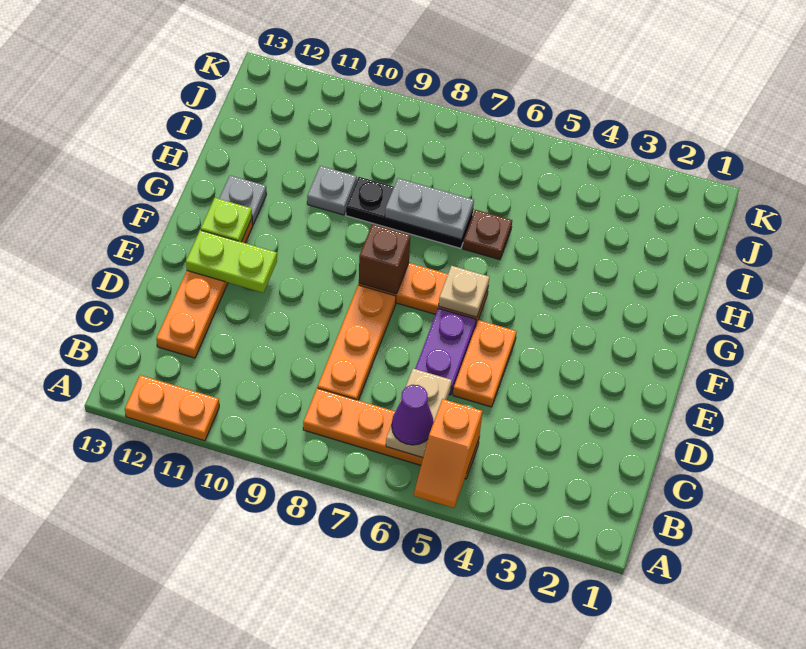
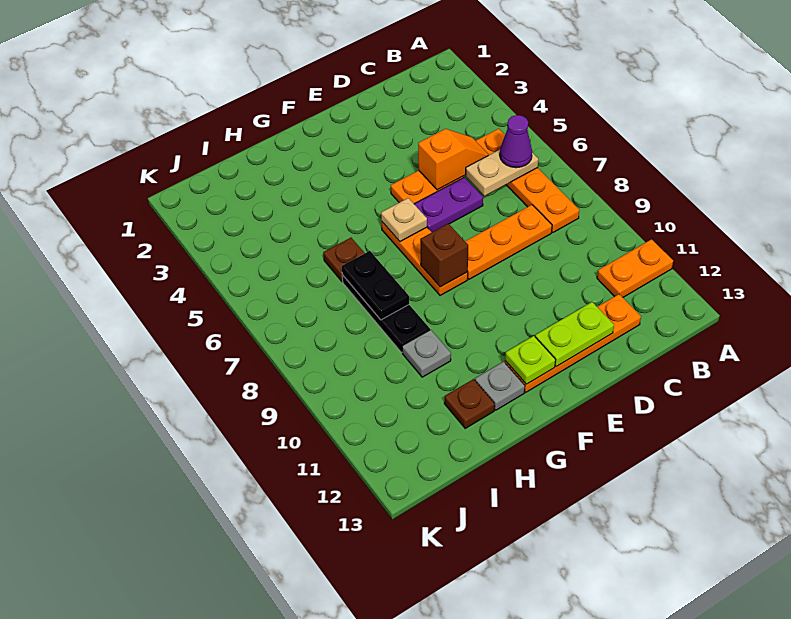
orange 1x2 slope [414,399,482,508] -> orange 1x2 slope moved to [418,129,489,190]
orange 1x2 plate [125,375,219,441] -> orange 1x2 plate turned to [597,239,673,297]
lime 1x2 plate [186,230,277,293] -> lime 1x2 plate turned to [535,302,614,367]
grey 1x2 plate [385,178,474,239] -> black 1x2 plate [342,251,409,320]
none -> brown 1x1 plate [444,379,495,428]

